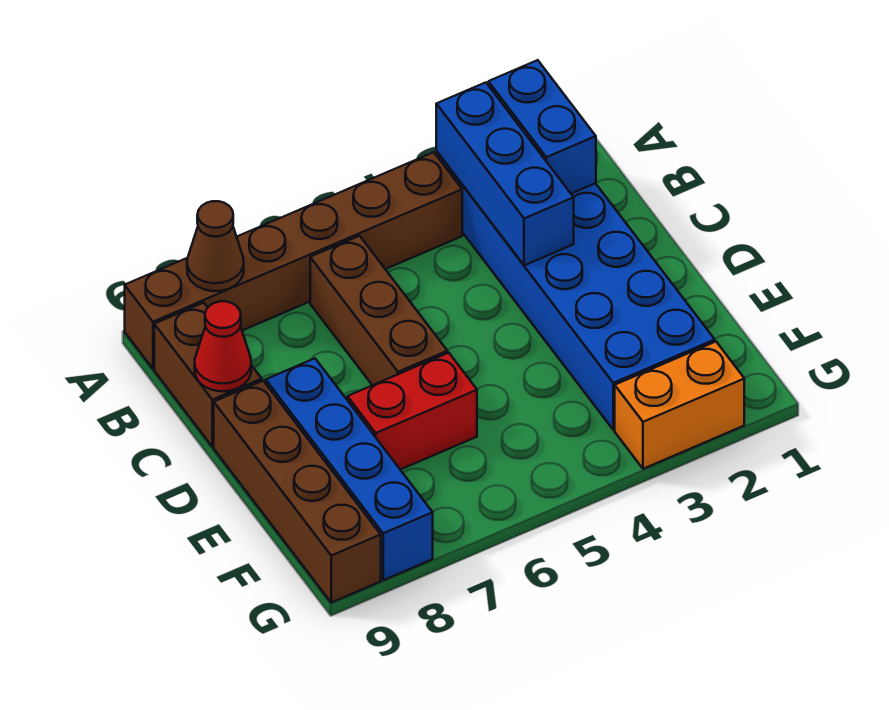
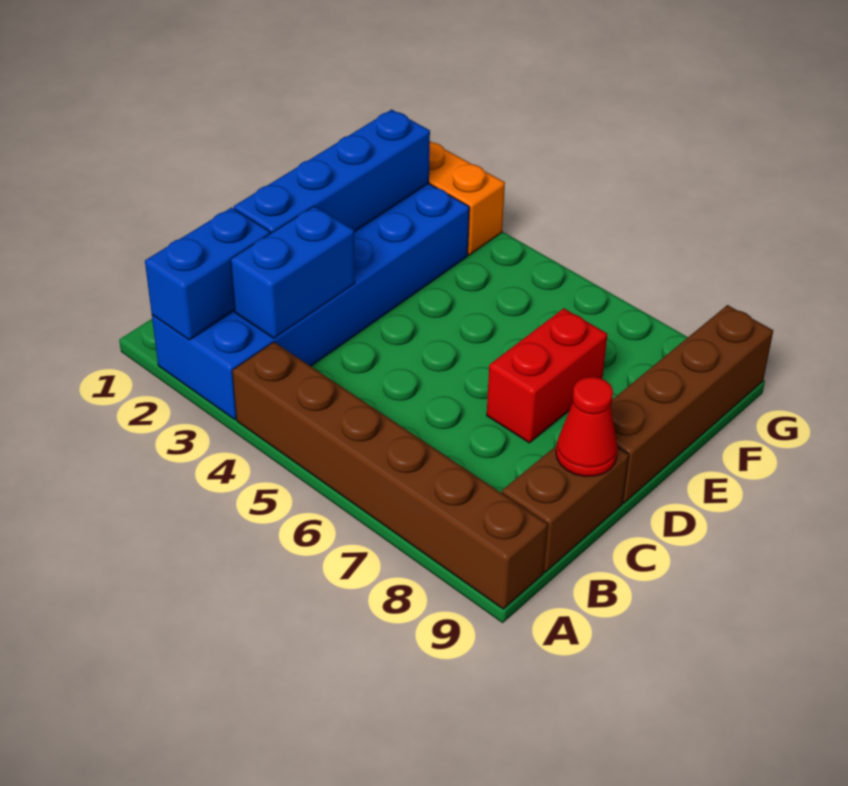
blue 1x3 brick [436,82,574,265] -> blue 1x2 brick [231,206,355,338]
brown 1x1 cone [187,201,244,291] -> none
brown 1x3 brick [310,236,447,385] -> none
blue 1x4 brick [266,358,433,580] -> blue 1x4 brick moved to [234,110,430,233]
red 1x2 brick [347,353,477,470] -> red 1x2 brick turned to [487,308,607,443]

